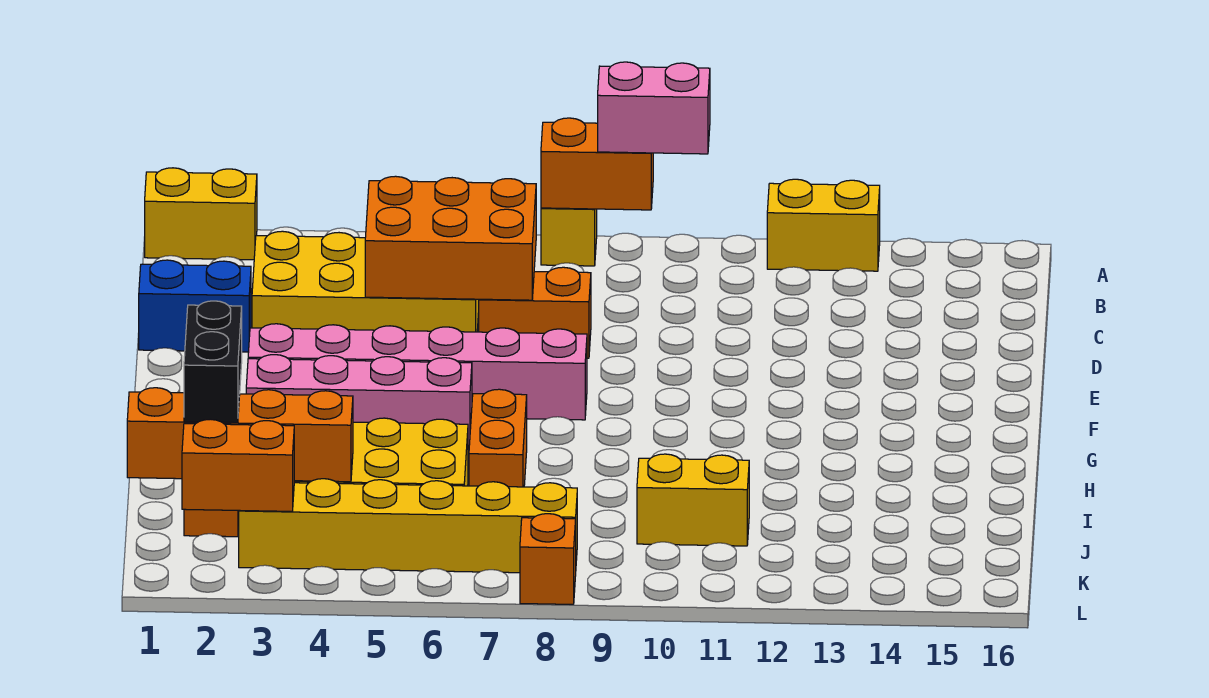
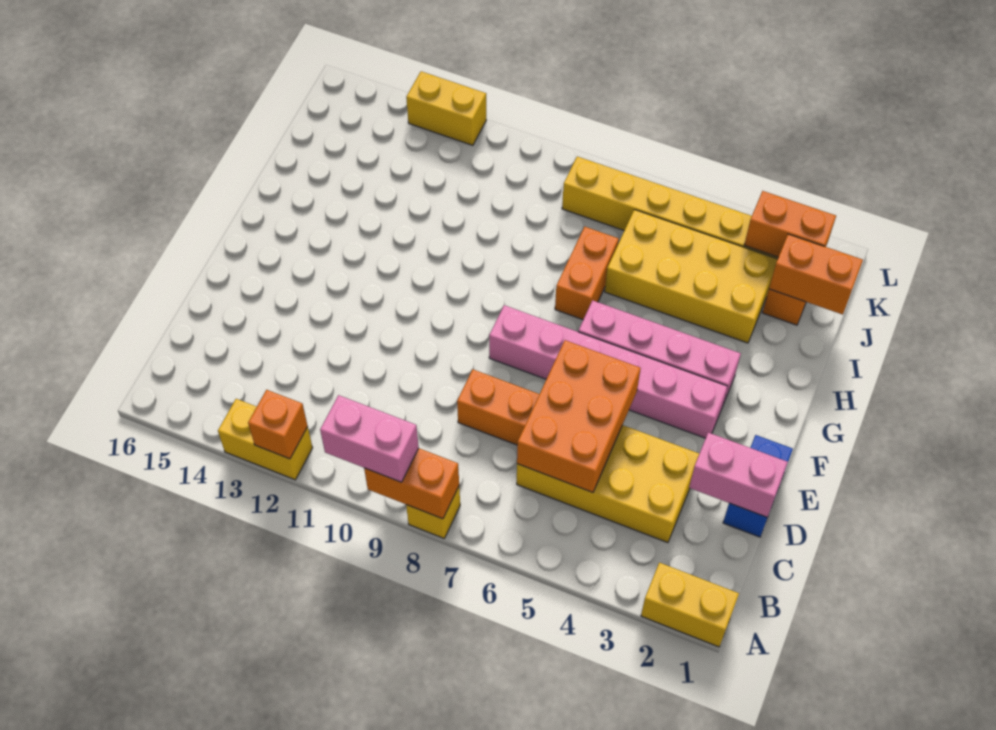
orange 2x3 brick [365,176,536,300] -> orange 2x3 brick turned to [517,340,641,493]
blue 1x2 brick [139,260,251,352] -> blue 1x2 brick turned to [723,435,793,537]
none -> pink 1x2 brick [689,433,788,517]
black 1x2 brick [184,301,242,423] -> none
orange 1x4 brick [127,388,353,482] -> orange 1x2 brick [769,234,863,315]
yellow 1x2 brick [637,454,749,546] -> yellow 1x2 brick moved to [406,71,486,145]
orange 1x1 brick [520,514,576,604] -> orange 1x1 brick moved to [248,390,308,459]

